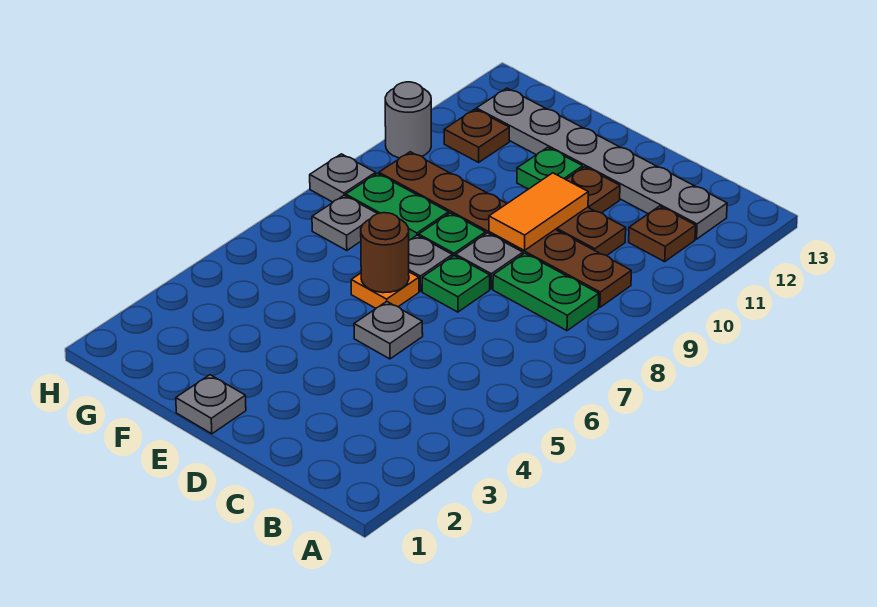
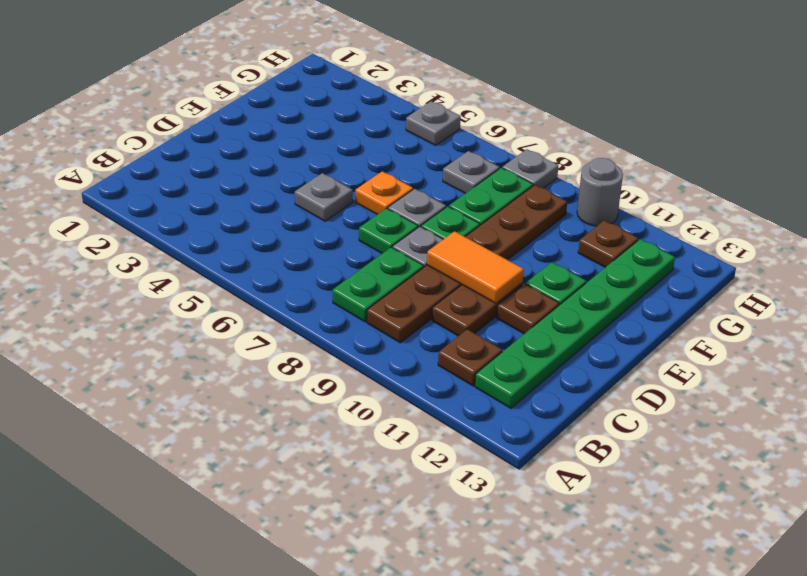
grey 1x6 plate [476,88,727,239] -> green 1x6 plate [475,239,675,408]
grey 1x1 plate [176,375,246,434] -> grey 1x1 plate moved to [406,101,461,146]
brown 1x1 round brick [361,213,409,293] -> none

